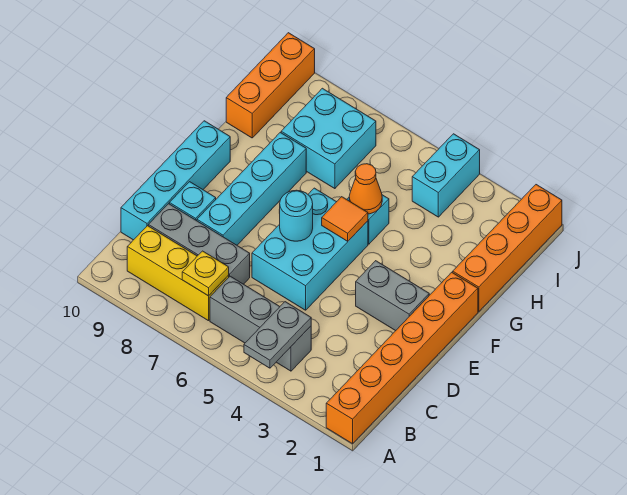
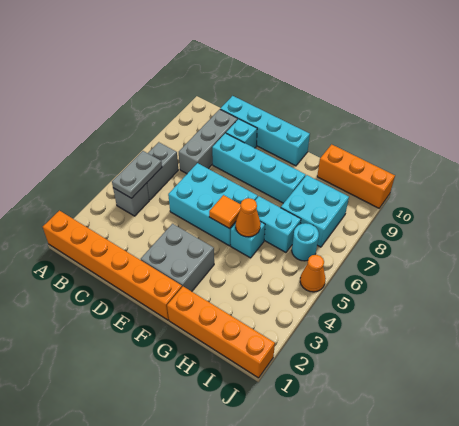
grey 1x2 plate [244,302,311,368] -> grey 1x2 plate turned to [112,151,162,198]
yellow 1x3 brick [127,226,229,321] -> none
yellow 1x1 plate [182,251,229,296] -> none
grey 1x2 brick [356,261,429,331] -> grey 2x2 brick [141,224,214,291]
cyan 1x1 round brick [279,190,313,241] -> cyan 1x1 round brick moved to [292,223,319,261]
cyan 1x2 brick [412,134,480,217] -> cyan 1x2 brick moved to [255,196,301,252]
none -> orange 1x1 cone [300,255,326,292]

